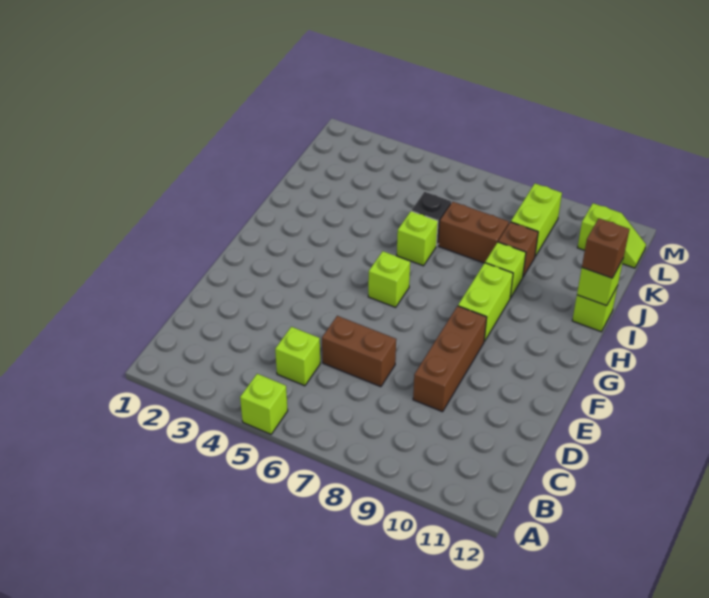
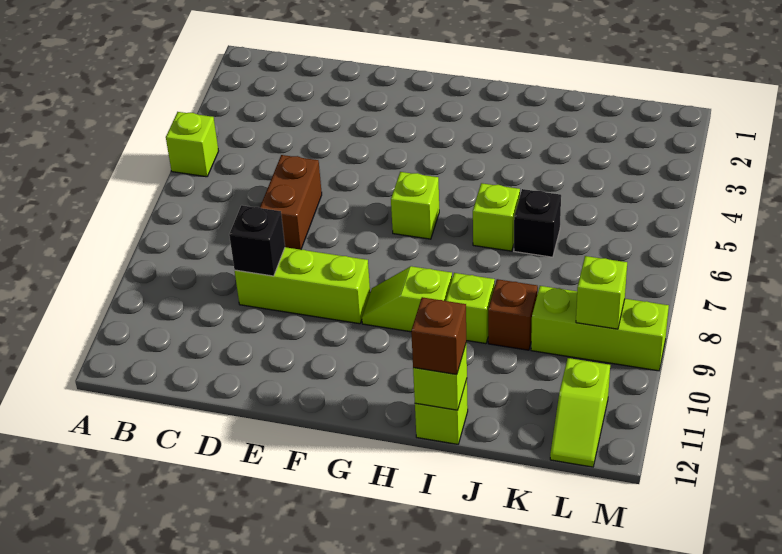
lime 1x1 brick [275,327,320,386] -> lime 1x1 brick moved to [576,256,627,329]
brown 1x3 brick [413,306,487,412] -> lime 1x3 brick [235,247,370,324]
none -> black 1x1 brick [229,205,285,276]
lime 1x2 brick [458,263,513,342] -> lime 1x2 slope [362,266,452,332]
brown 1x2 brick [438,202,509,263] -> none
lime 1x2 brick [511,184,562,256] -> lime 1x3 brick [531,286,669,371]

